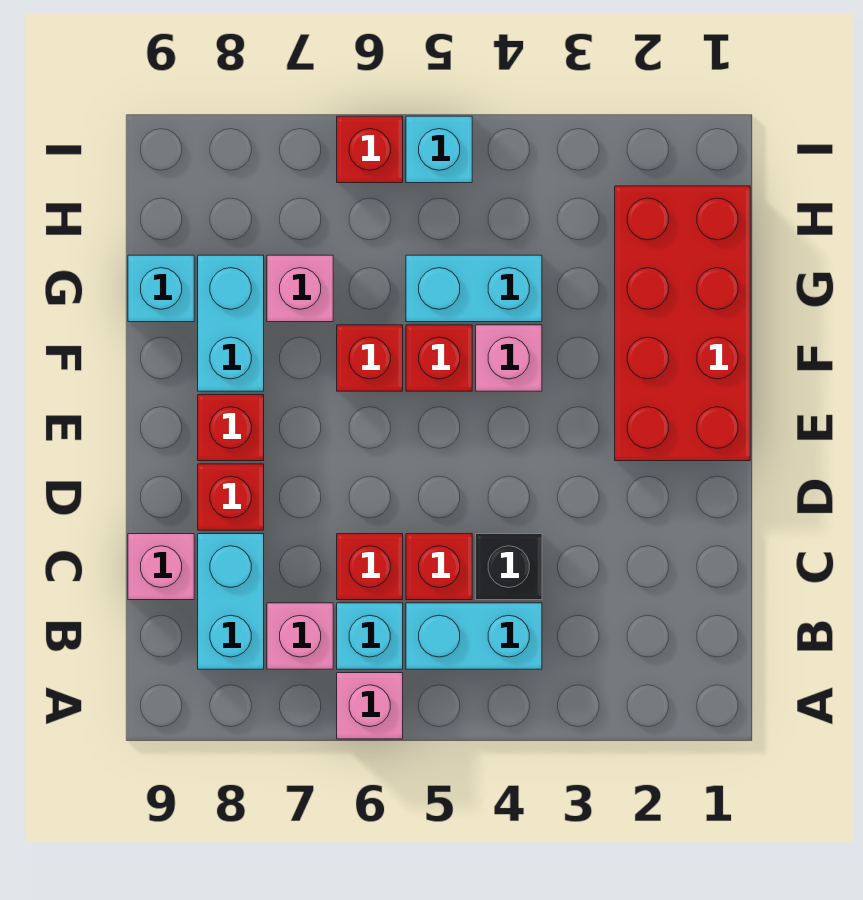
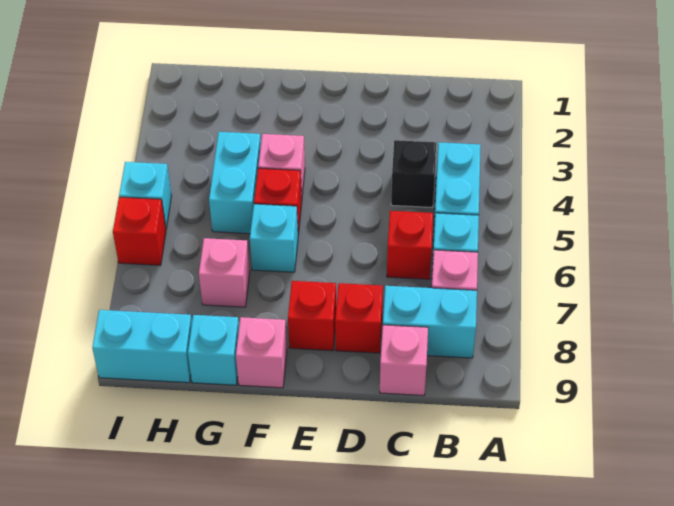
pink 1x1 brick [337,673,403,739] -> pink 1x1 brick moved to [236,317,287,388]
red 1x1 brick [406,534,472,600] -> none
red 2x4 brick [615,186,750,461] -> none
red 1x1 brick [337,325,403,391] -> cyan 1x1 brick [250,204,298,272]
cyan 1x2 brick [198,255,264,391] -> cyan 1x2 brick moved to [92,310,192,383]

